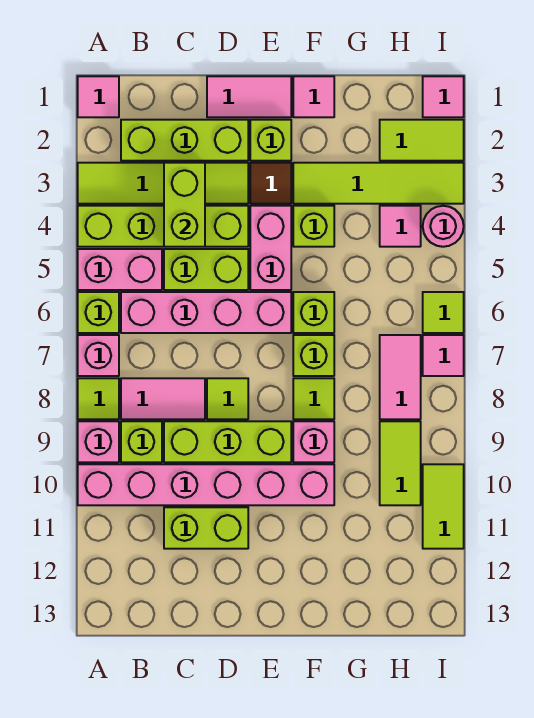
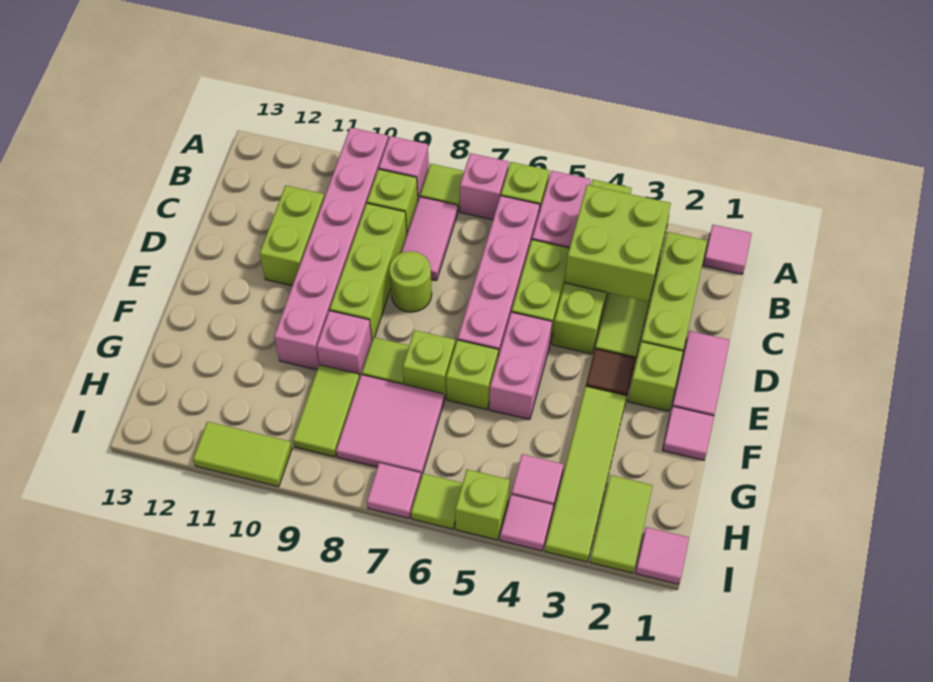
lime 1x2 brick [164,163,205,247] -> lime 2x2 brick [565,185,671,301]
lime 1x1 tile [207,378,248,419] -> lime 1x1 round brick [389,251,432,312]
pink 1x2 brick [250,206,291,290] -> pink 1x2 brick turned to [489,312,552,420]
lime 1x1 brick [293,206,334,247] -> lime 1x1 brick moved to [455,469,510,540]
pink 1x2 tile [380,335,421,419] -> pink 2x2 tile [336,375,445,477]
lime 1x2 tile [380,421,421,505] -> lime 1x2 tile turned to [293,365,360,457]
pink 1x1 round brick [423,206,464,247] -> pink 1x1 tile [500,495,553,551]

